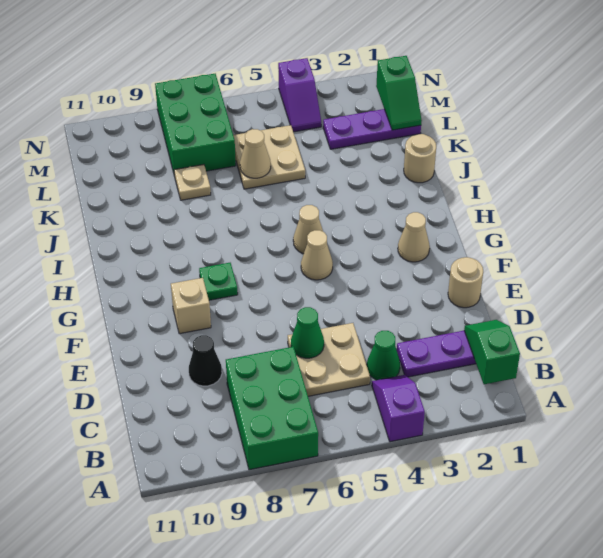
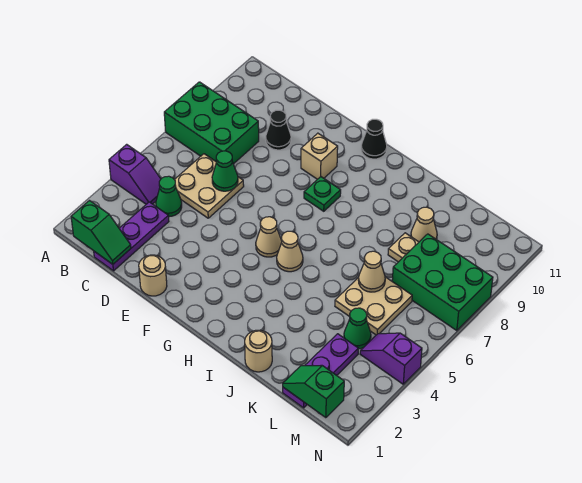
tan 1x1 cone [398,212,430,262] -> tan 1x1 cone moved to [411,207,437,242]
none -> black 1x1 cone [361,119,387,159]
none -> green 1x1 cone [344,308,371,349]

